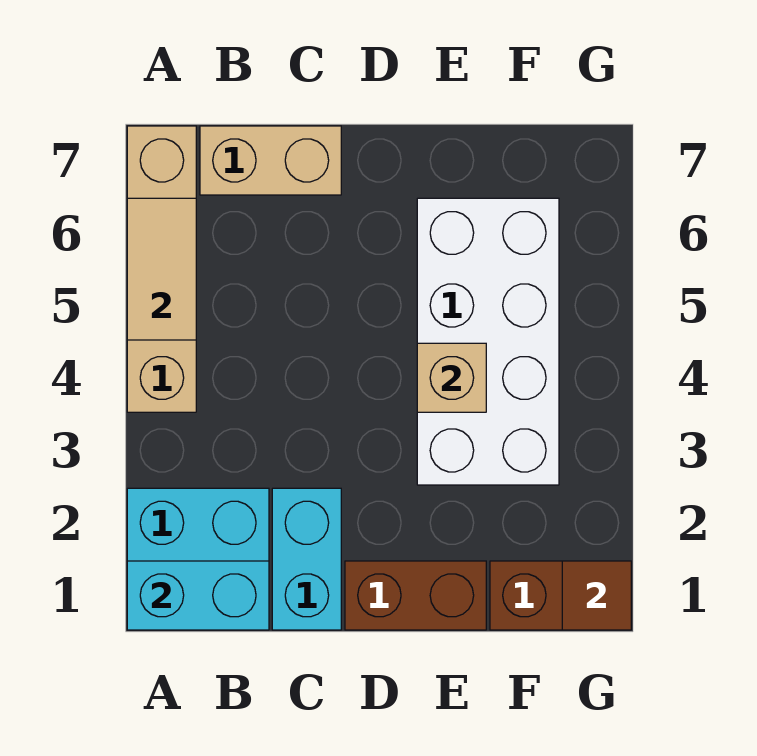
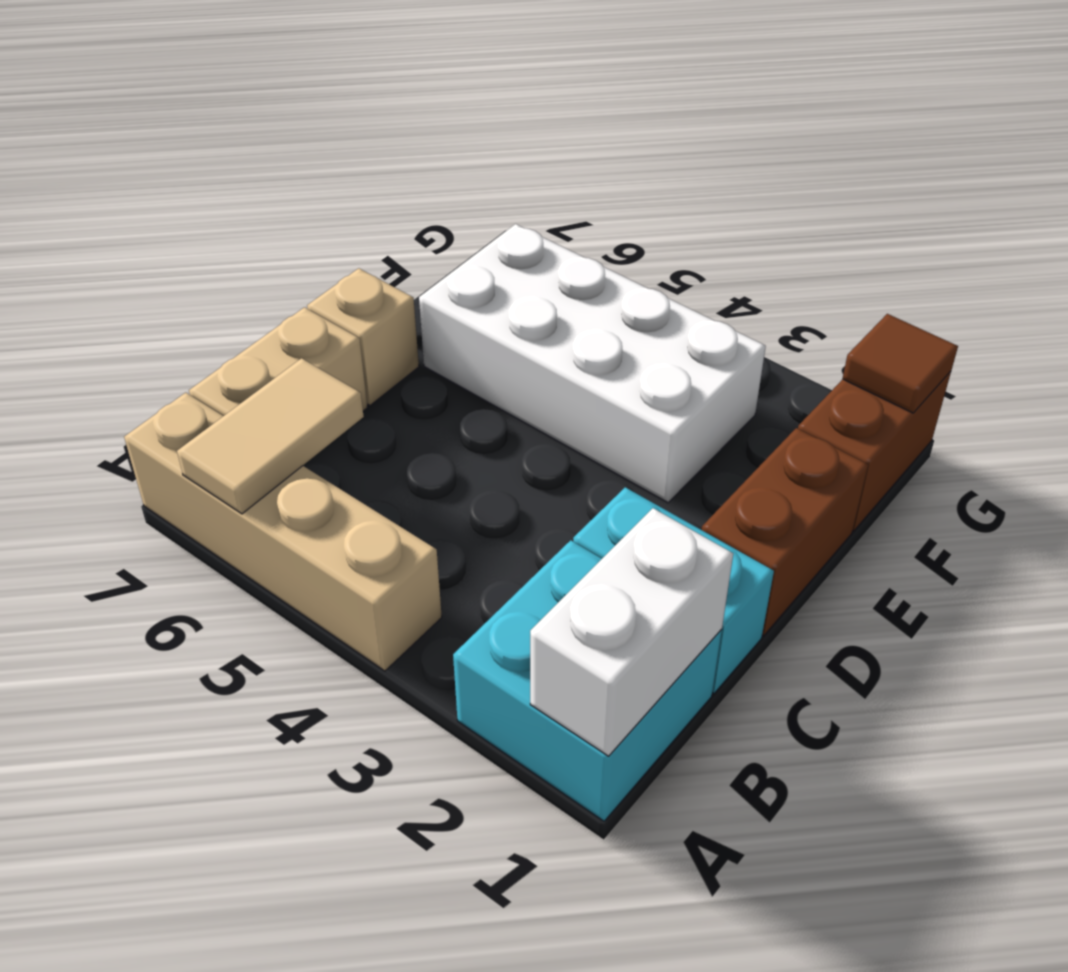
cyan 1x2 brick [127,561,269,630] -> white 1x2 brick [530,508,733,756]
tan 1x2 tile [127,198,196,340] -> tan 1x2 tile turned to [177,358,364,514]
tan 1x1 brick [417,343,486,412] -> tan 1x1 brick moved to [307,268,419,405]

